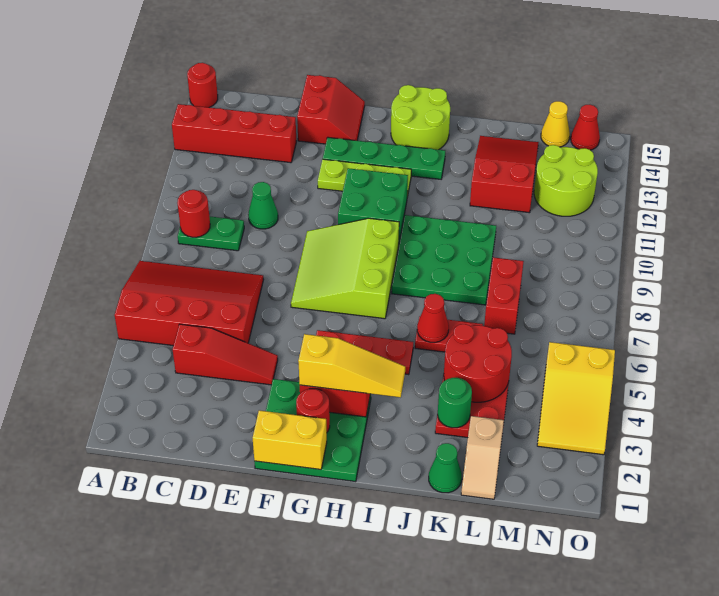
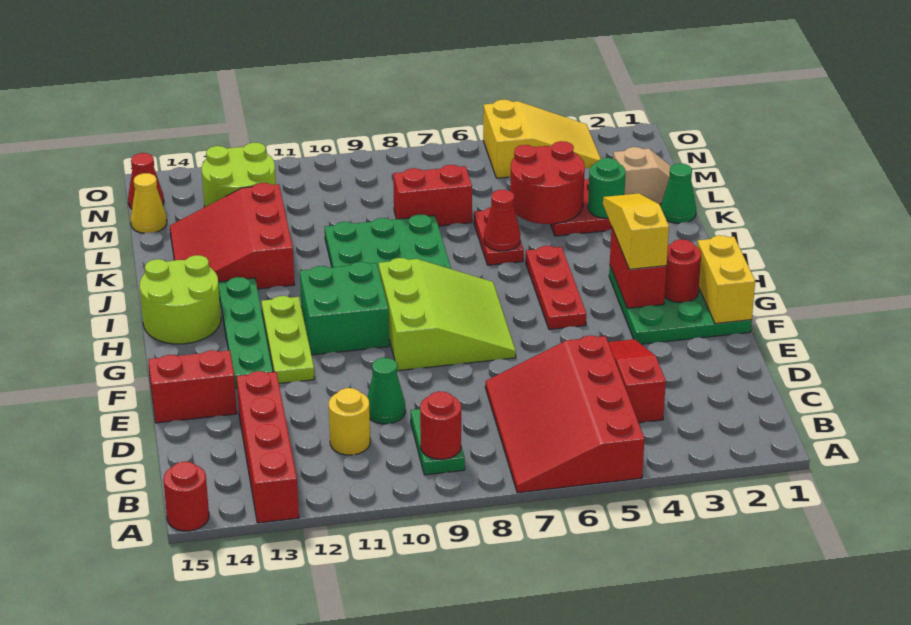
none -> yellow 1x1 round brick [329,388,370,455]
lime 3x3 slope [291,218,399,319] -> lime 3x3 slope turned to [379,258,516,371]
red 2x3 slope [470,136,539,213] -> red 3x3 slope [170,183,295,289]

